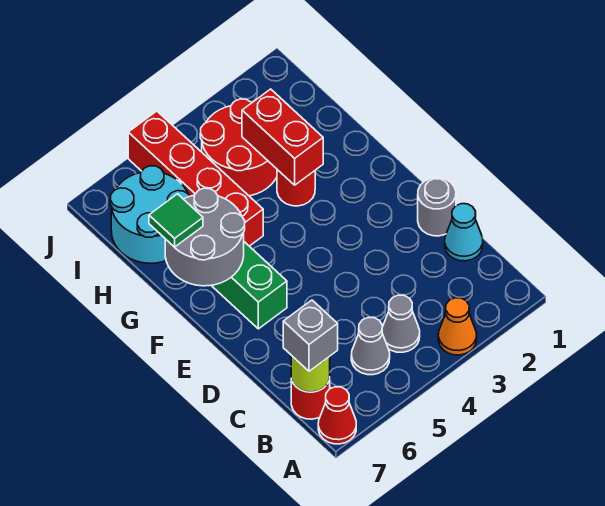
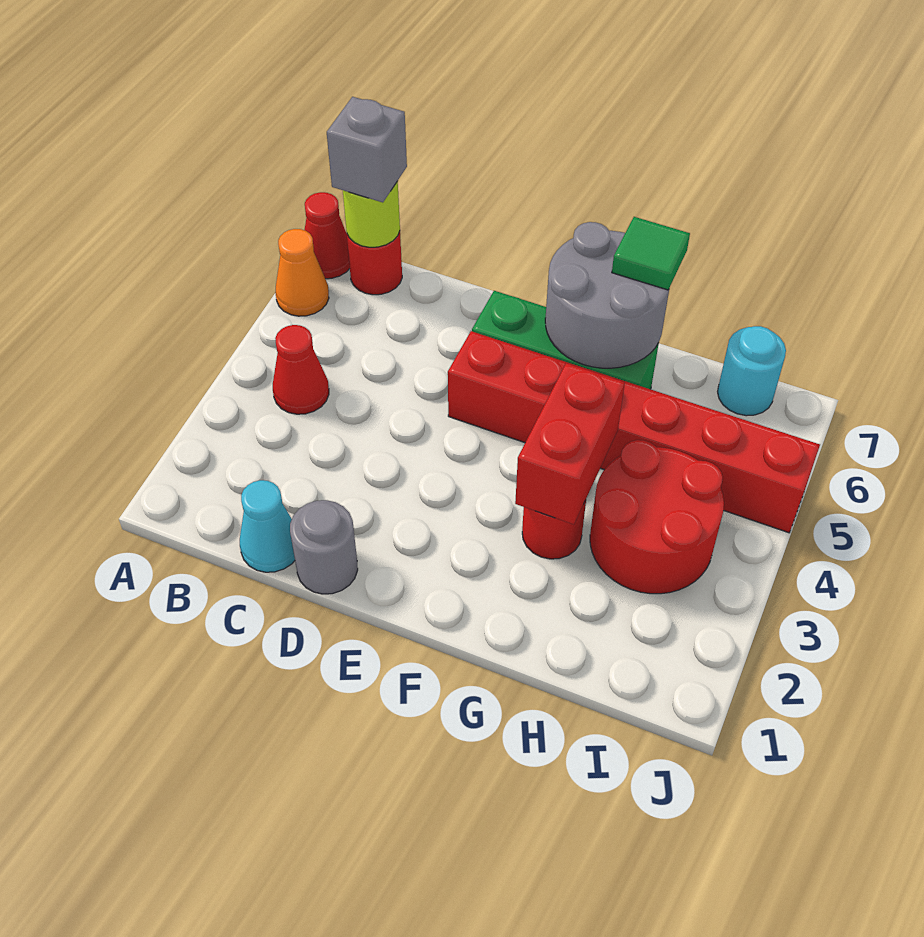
orange 1x1 cone [438,298,477,355] -> orange 1x1 cone moved to [275,229,329,316]
grey 1x1 cone [382,295,420,352] -> red 1x1 cone [273,325,329,414]
grey 1x1 cone [351,317,390,375] -> none
red 1x2 brick [242,89,323,185] -> red 1x2 brick turned to [515,363,625,524]
red 1x4 brick [128,111,263,246] -> red 1x6 brick [448,331,820,533]
cyan 2x2 round brick [110,166,189,263] -> cyan 1x1 round brick [718,326,786,416]

